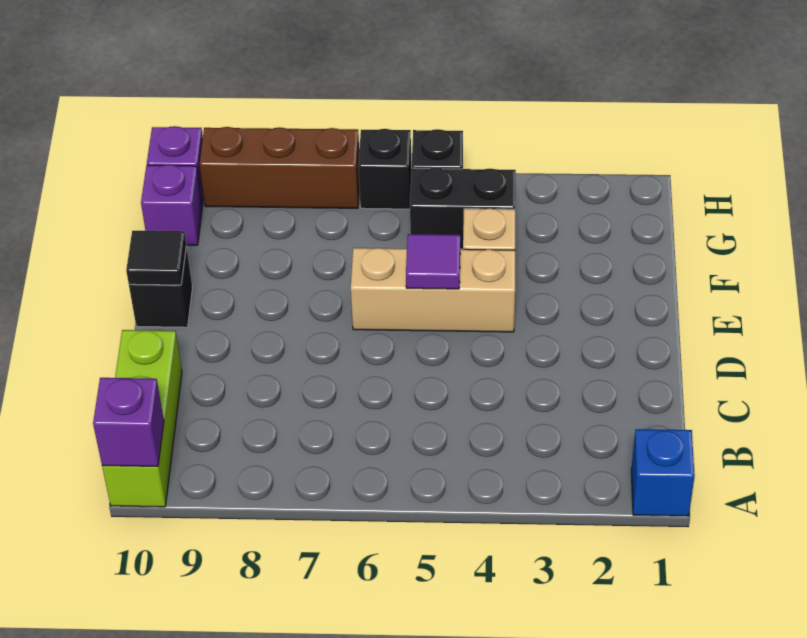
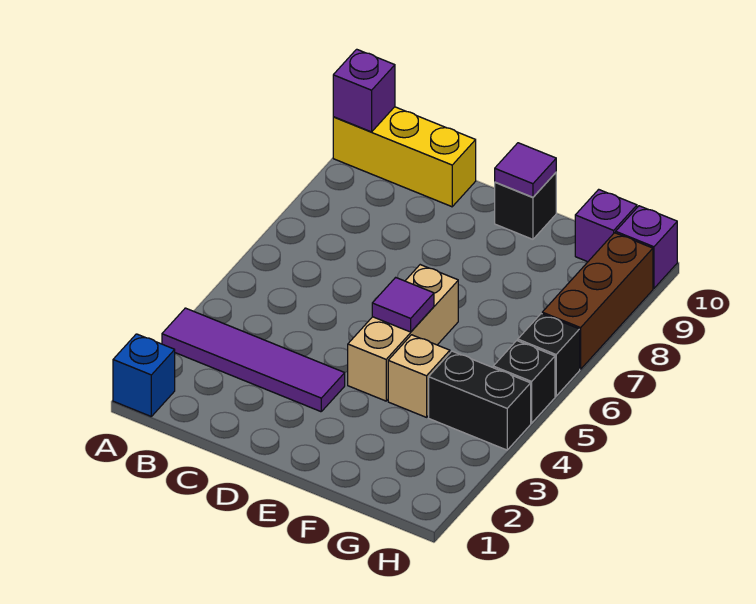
none -> purple 1x4 tile [162,308,345,412]
lime 1x3 brick [102,330,182,507] -> yellow 1x3 brick [333,107,476,207]
black 1x1 tile [126,231,186,285] -> purple 1x1 tile [495,143,556,197]
black 1x2 brick [410,168,516,249] -> black 1x2 brick turned to [429,351,531,450]

